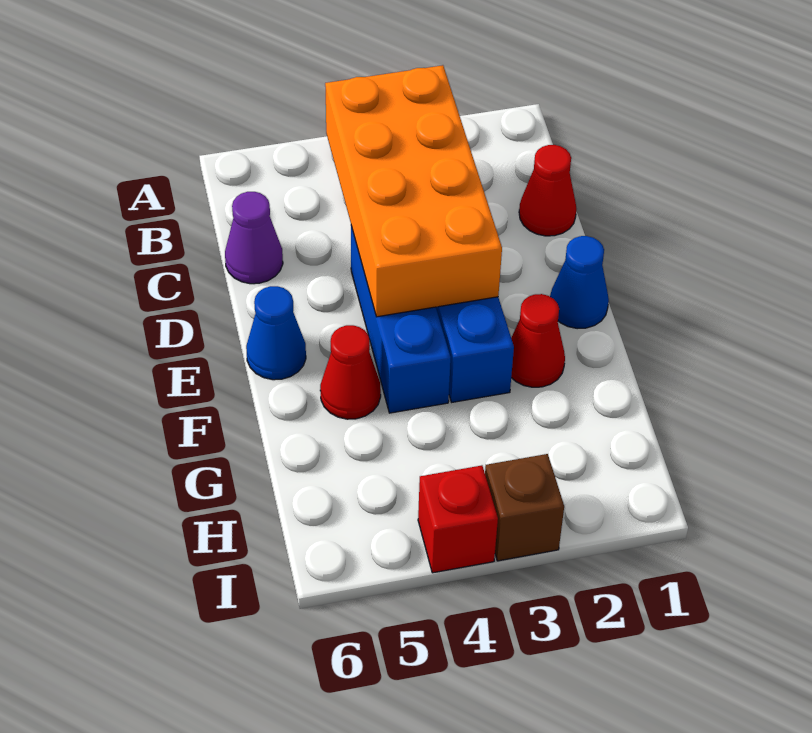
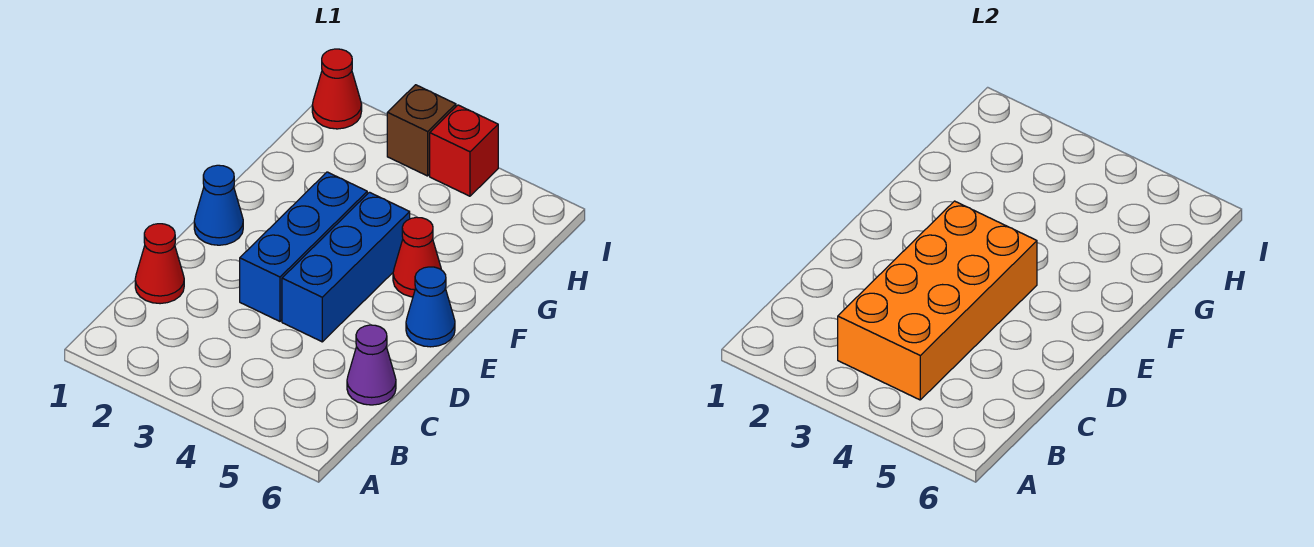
red 1x1 cone [511,294,565,387] -> red 1x1 cone moved to [312,49,362,129]

